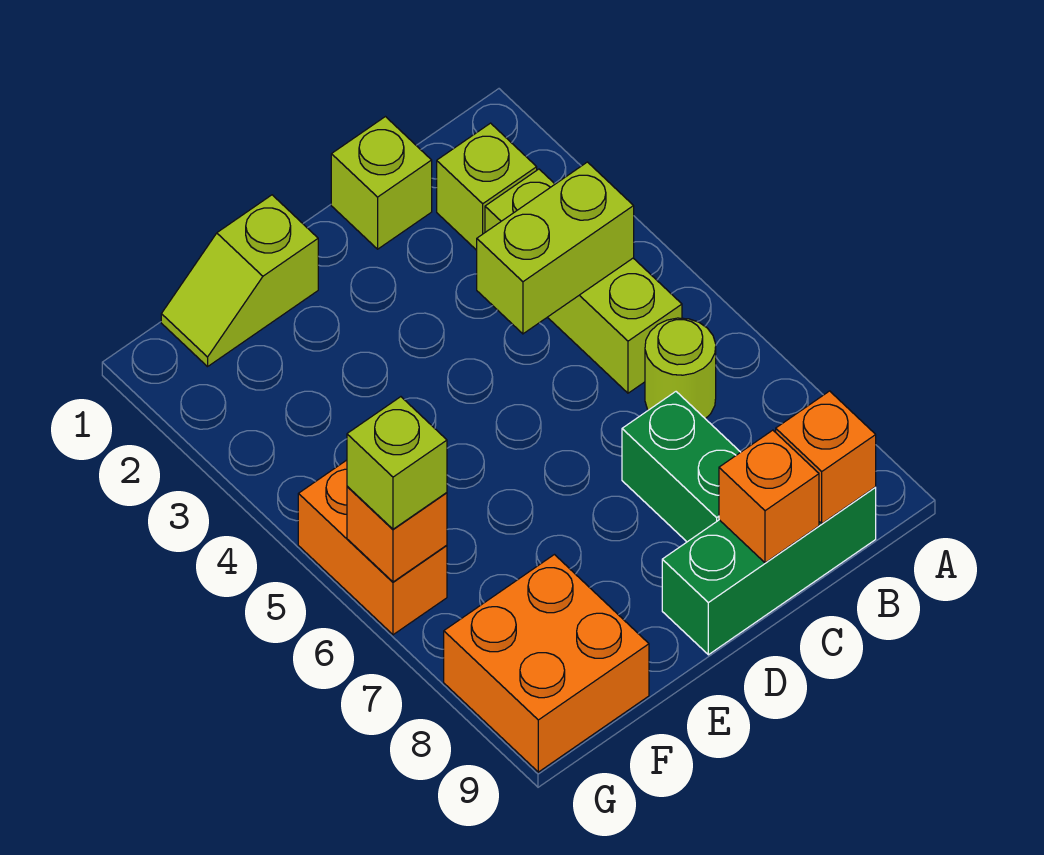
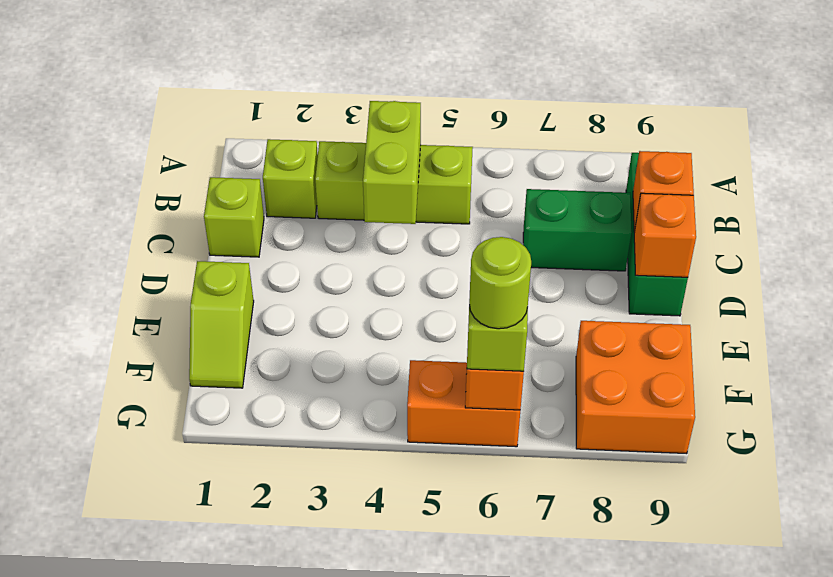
lime 1x1 round brick [645,318,716,419] -> lime 1x1 round brick moved to [469,237,531,329]
orange 1x1 brick [776,391,876,524] -> orange 1x1 brick moved to [634,193,696,277]

